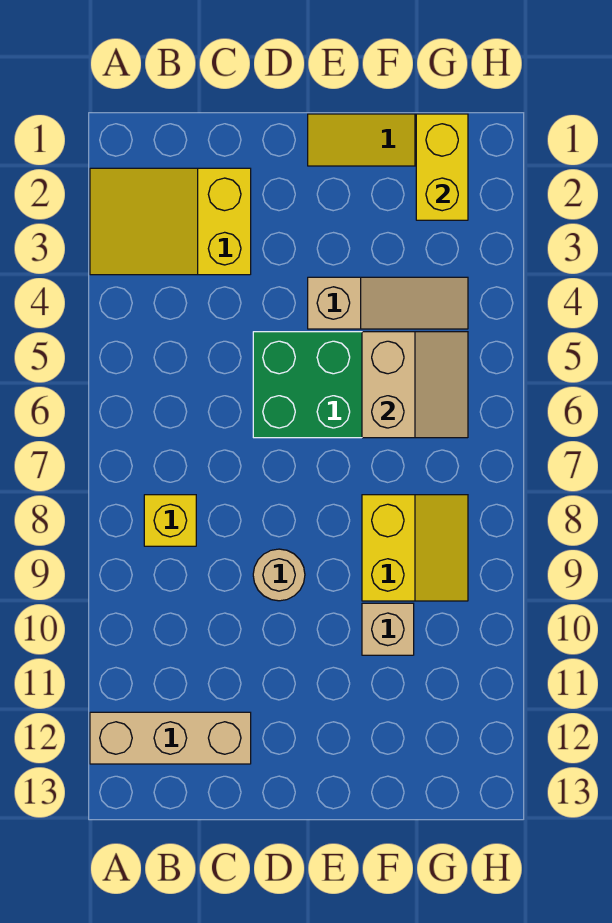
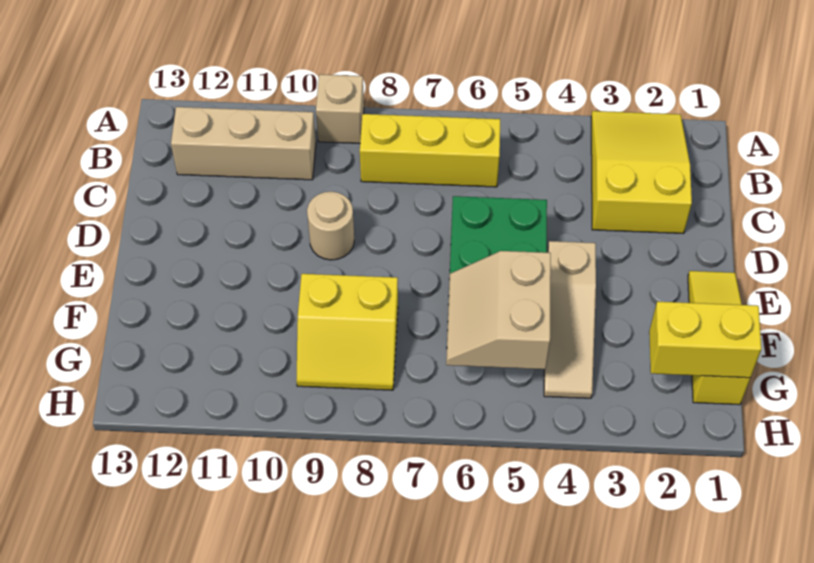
tan 1x3 brick [90,712,251,764] -> tan 1x3 brick turned to [171,107,316,180]
yellow 1x1 brick [144,495,196,546] -> yellow 1x3 brick [360,114,500,187]
tan 2x2 slope [362,332,468,438] -> tan 2x2 slope turned to [446,251,551,369]
tan 1x1 brick [362,603,414,655] -> tan 1x1 brick moved to [316,74,364,143]

